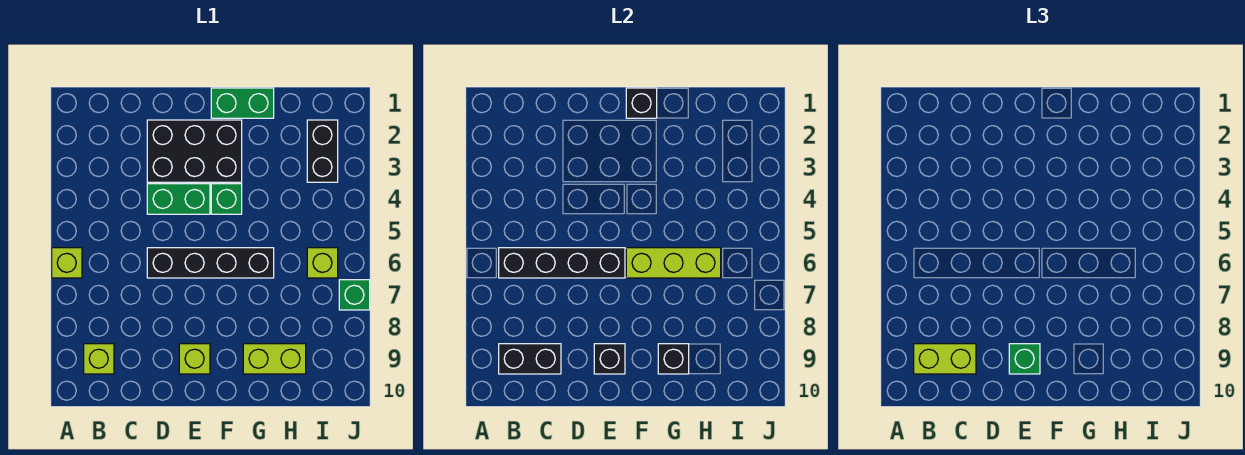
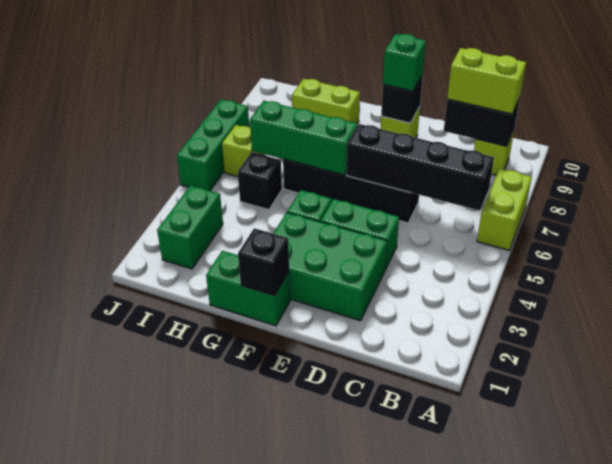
lime 1x1 brick [52,248,82,278] -> lime 1x2 brick [477,169,532,250]
black 2x3 brick [147,120,242,182] -> green 2x3 brick [273,212,387,321]
lime 1x3 brick [626,248,721,278] -> green 1x3 brick [250,101,358,175]
black 1x1 brick [658,344,689,374] -> black 1x1 brick moved to [238,152,282,210]
black 1x2 brick [307,120,338,182] -> green 1x2 brick [157,186,223,269]
green 1x1 brick [339,280,370,310] -> green 1x3 brick [177,99,249,191]

